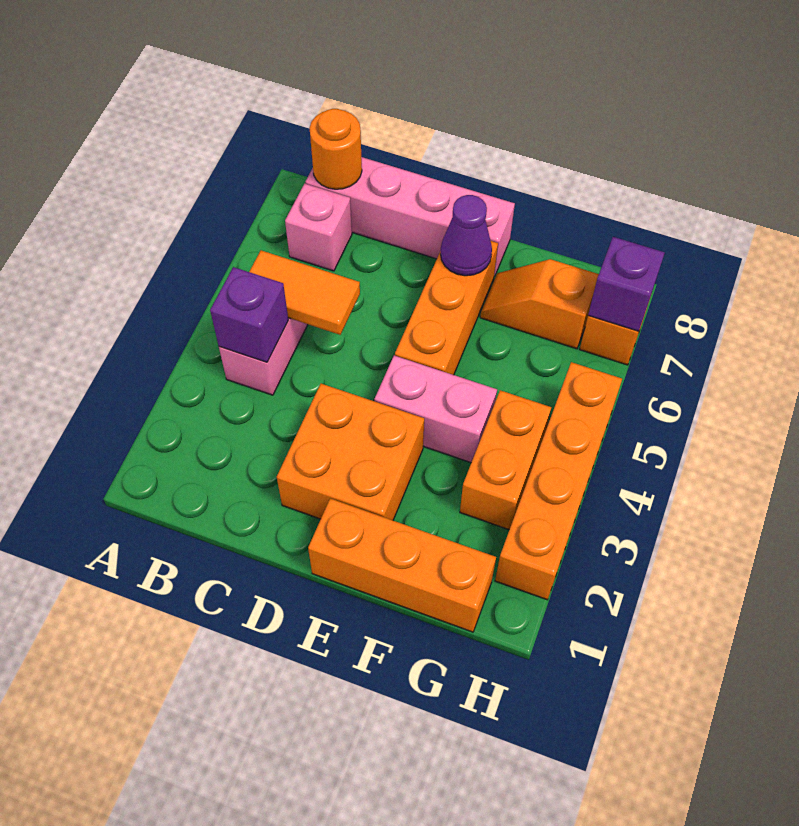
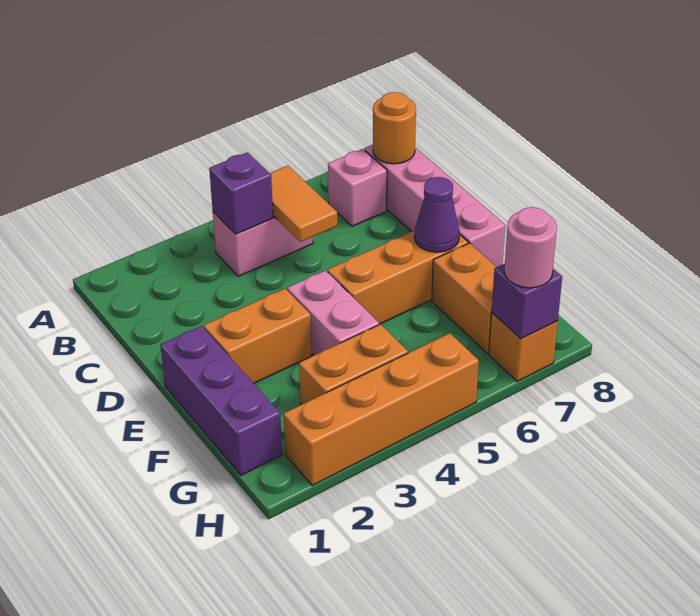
orange 2x2 brick [277,384,424,520] -> orange 1x2 brick [204,289,312,383]
orange 1x3 brick [308,499,496,632] -> purple 1x3 brick [160,326,282,475]
orange 1x2 slope [480,259,599,349] -> orange 1x2 brick [432,243,496,353]
none -> pink 1x1 round brick [504,207,557,288]

